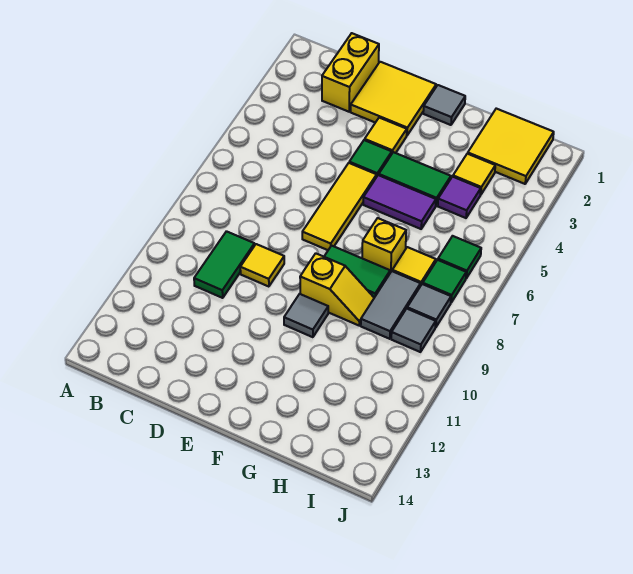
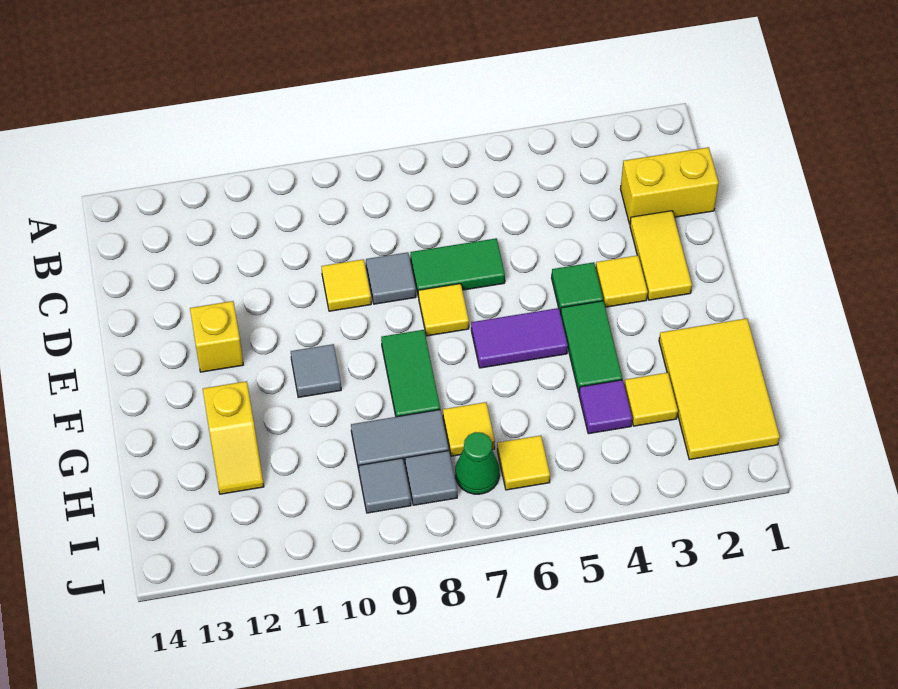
green 1x2 tile [194,231,255,298] -> green 1x2 tile moved to [411,238,505,297]
yellow 2x2 tile [351,62,436,135] -> yellow 1x2 tile [630,211,692,300]
yellow 1x3 tile [302,163,377,250] -> yellow 1x1 tile [418,284,469,336]
grey 1x1 tile [423,85,465,125] -> grey 1x1 tile moved to [366,252,416,304]
purple 1x2 tile [363,175,436,229] -> purple 1x2 tile turned to [471,308,568,368]
yellow 1x2 slope [300,253,374,325] -> yellow 1x2 slope moved to [203,381,264,494]
yellow 1x1 brick [362,218,406,273] -> yellow 1x1 brick moved to [190,301,243,372]
yellow 2x2 tile [468,109,554,184] -> yellow 2x3 tile [659,318,780,460]
green 1x1 tile [438,236,481,278] -> yellow 1x1 tile [497,436,550,490]
green 1x1 tile [423,260,466,302] -> green 1x1 cone [455,432,500,494]

